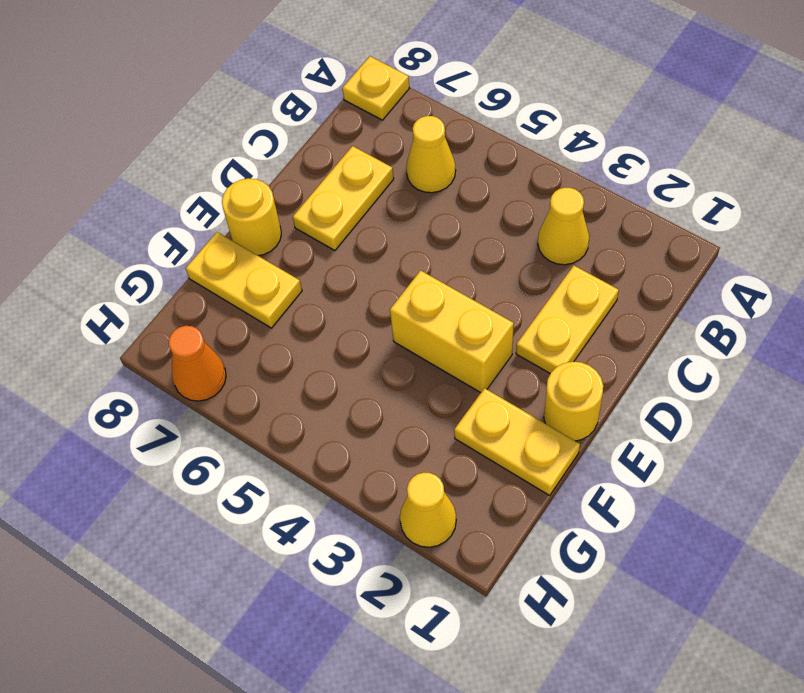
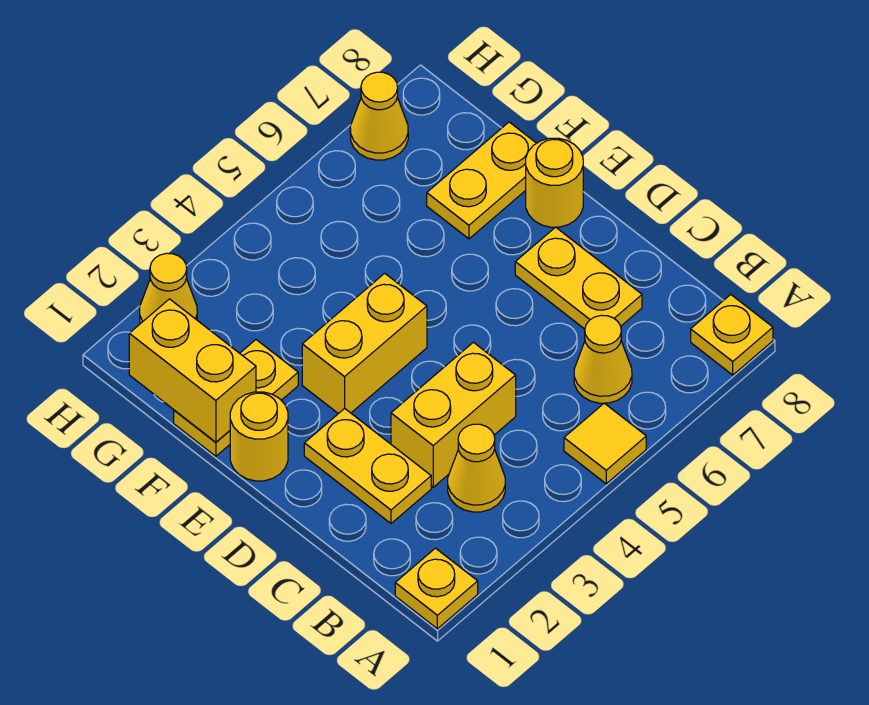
none -> yellow 1x1 plate [395,548,478,629]
none -> yellow 1x1 tile [564,403,646,484]
none -> yellow 1x2 brick [391,342,516,487]
none -> yellow 1x2 brick [129,299,256,442]
orange 1x1 cone [169,326,226,401] -> yellow 1x1 cone [350,72,408,160]

